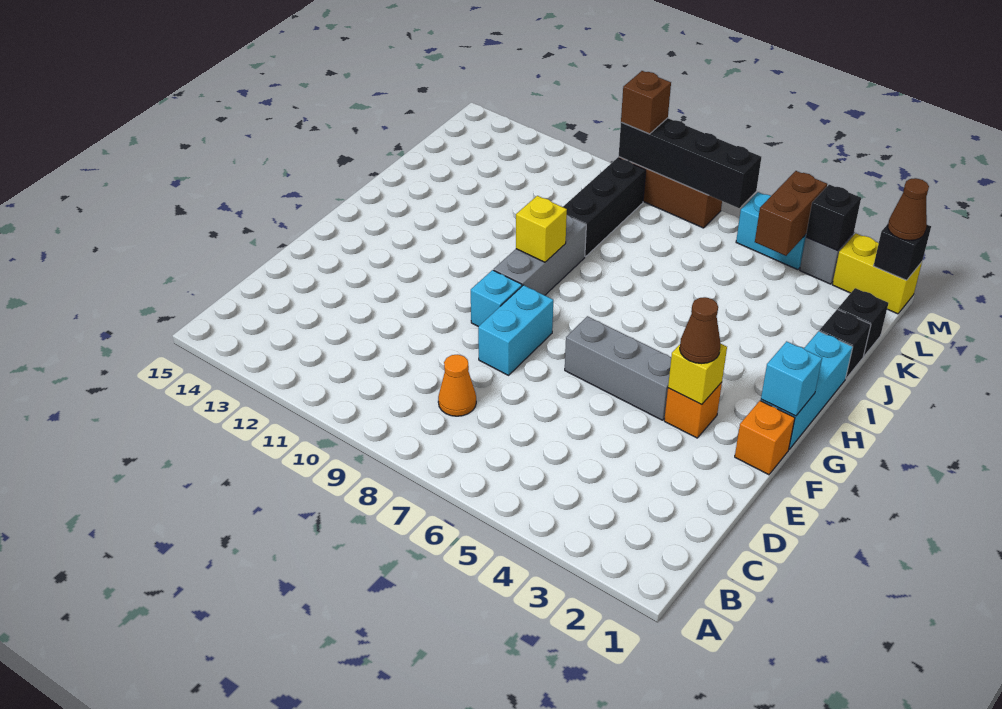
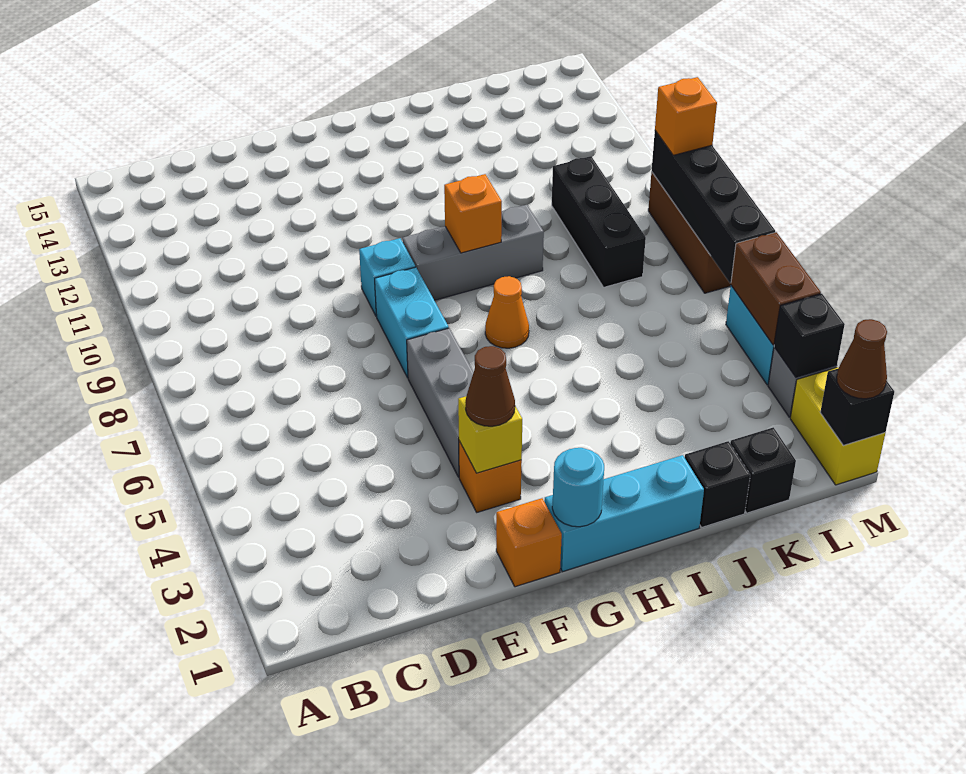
orange 1x1 cone [438,355,476,416] -> orange 1x1 cone moved to [485,276,529,348]
cyan 1x2 brick [478,285,553,375] -> cyan 1x2 brick turned to [375,267,449,378]
cyan 1x1 brick [761,341,822,416] -> cyan 1x1 round brick [552,448,604,527]
yellow 1x1 brick [516,196,567,262] -> orange 1x1 brick [444,174,502,253]
black 1x3 brick [563,158,646,257] -> black 1x3 brick turned to [552,156,646,287]
brown 1x2 brick [755,171,827,256] -> brown 1x2 brick turned to [731,232,821,345]
brown 1x1 brick [621,71,671,134] -> orange 1x1 brick [655,77,717,155]

